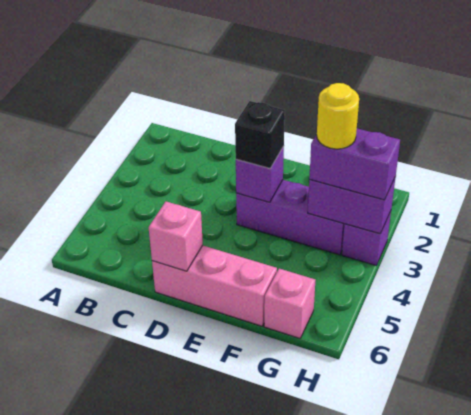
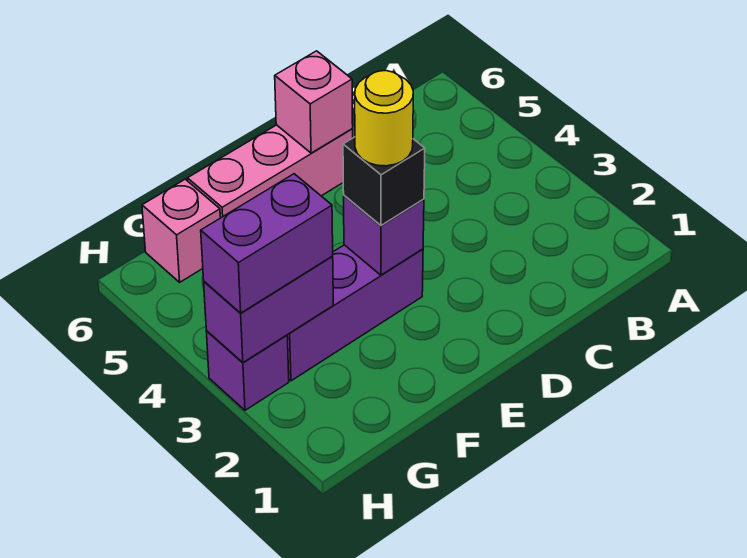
yellow 1x1 round brick [317,83,359,149] -> yellow 1x1 round brick moved to [355,71,413,166]

